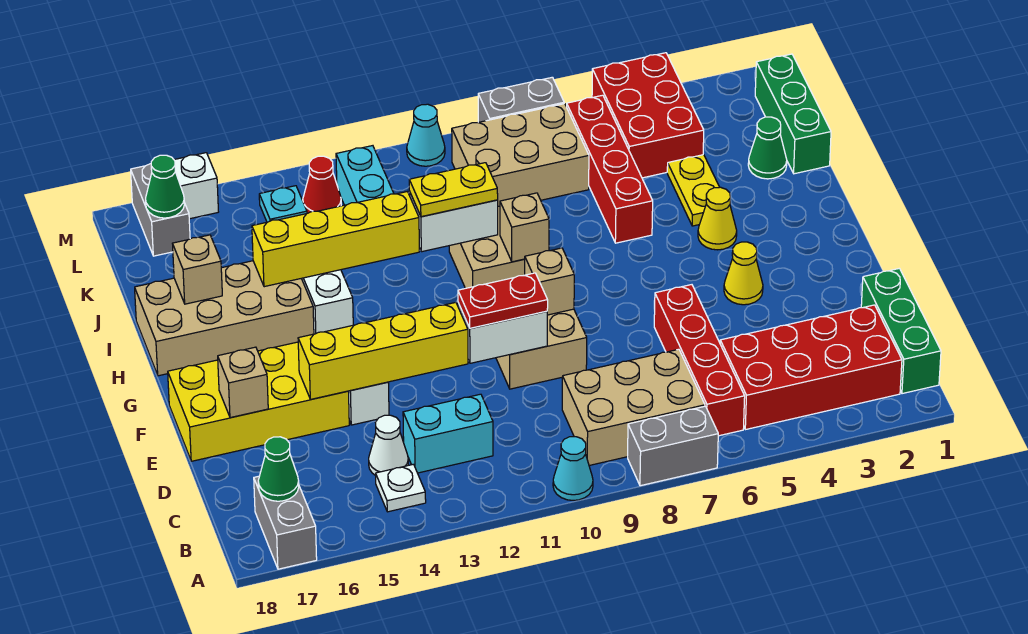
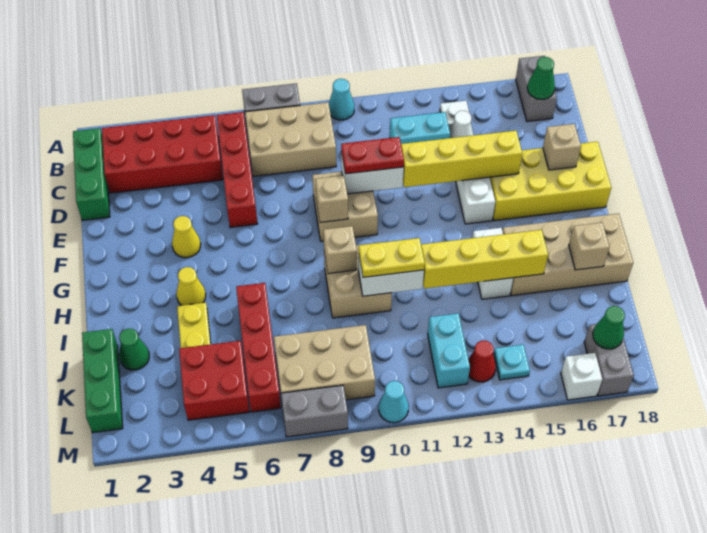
red 2x3 brick [592,53,704,178] -> red 2x2 brick [179,341,249,420]

